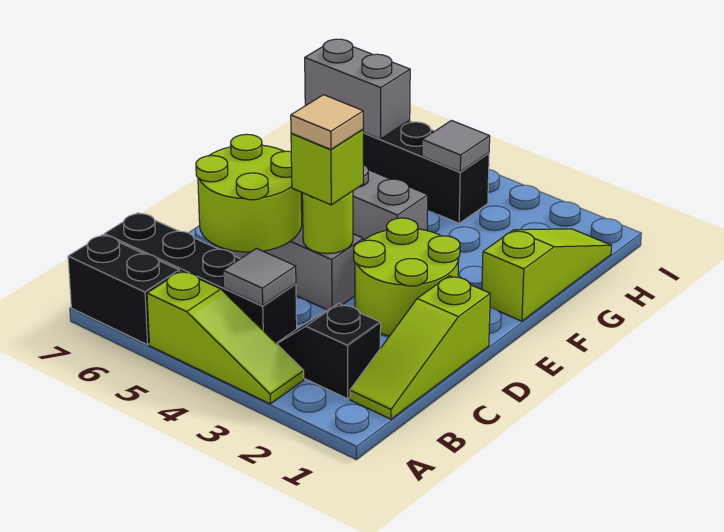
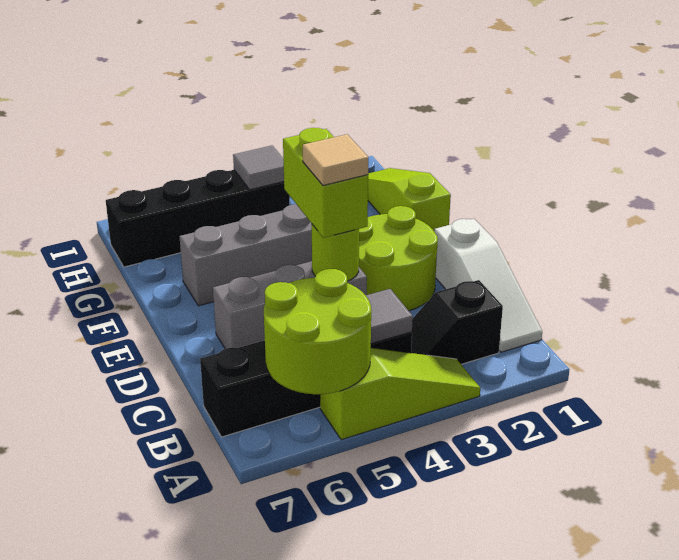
black 1x2 brick [68,235,179,345] -> none
lime 1x3 slope [350,276,490,419] -> white 1x3 slope [434,219,542,352]
lime 2x2 round brick [196,134,302,252] -> lime 2x2 round brick moved to [264,269,371,394]
lime 1x1 brick [291,129,363,205] -> lime 1x2 brick [283,128,368,238]
grey 1x2 brick [305,39,410,139] -> none

